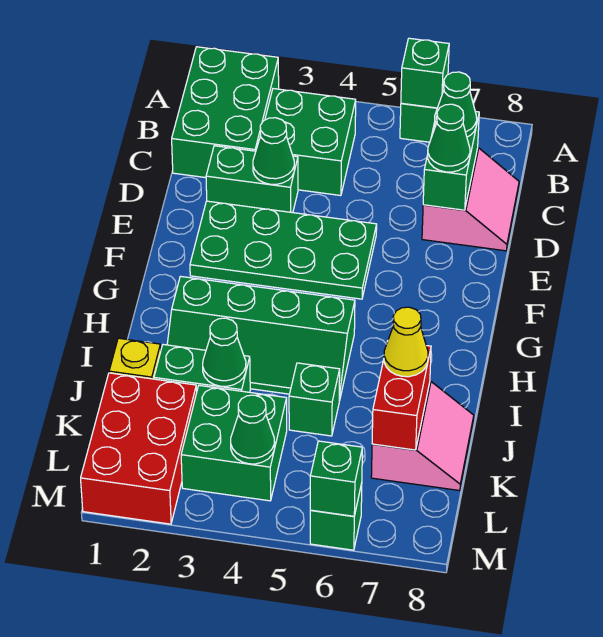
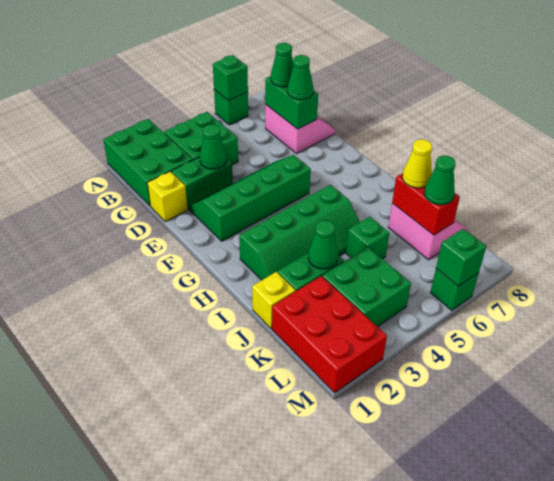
none -> yellow 1x1 brick [147,172,188,222]
green 2x4 plate [190,201,377,299] -> green 2x4 slope [189,155,311,241]
green 1x1 cone [231,395,275,464] -> green 1x1 cone moved to [424,155,455,205]

